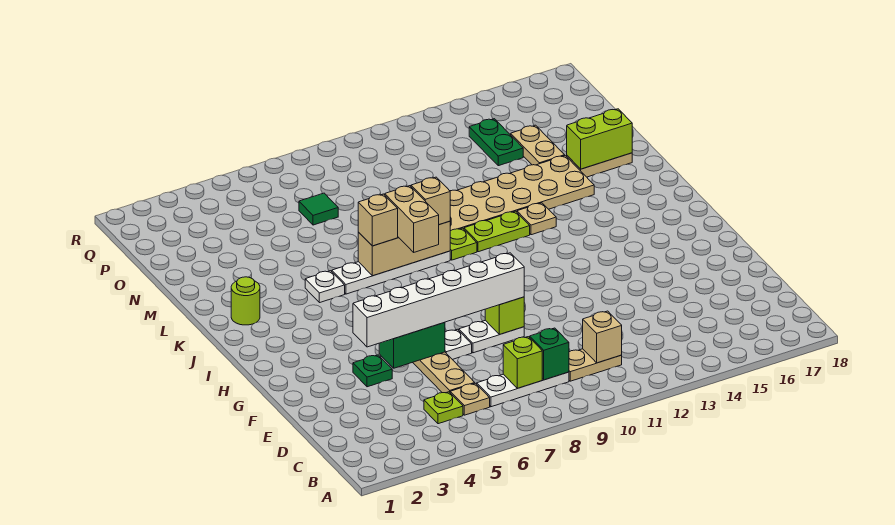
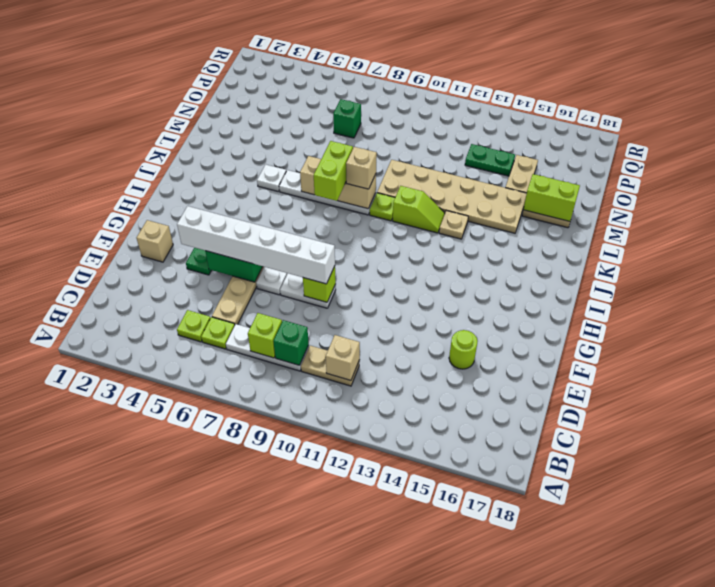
tan 1x1 plate [450,383,490,415] -> lime 1x1 plate [201,317,235,349]
tan 1x2 brick [385,186,439,252] -> lime 1x2 brick [314,141,353,201]
lime 1x1 round brick [231,277,260,325] -> lime 1x1 round brick moved to [449,330,478,369]
tan 1x1 brick [358,194,398,246] -> tan 1x1 brick moved to [137,220,173,262]
lime 1x2 plate [464,211,530,252] -> lime 1x2 slope [393,186,445,233]
green 1x1 tile [299,193,338,225] -> green 1x1 brick [333,99,361,138]
green 1x2 plate [469,119,523,166] -> green 1x2 plate turned to [465,144,515,176]

